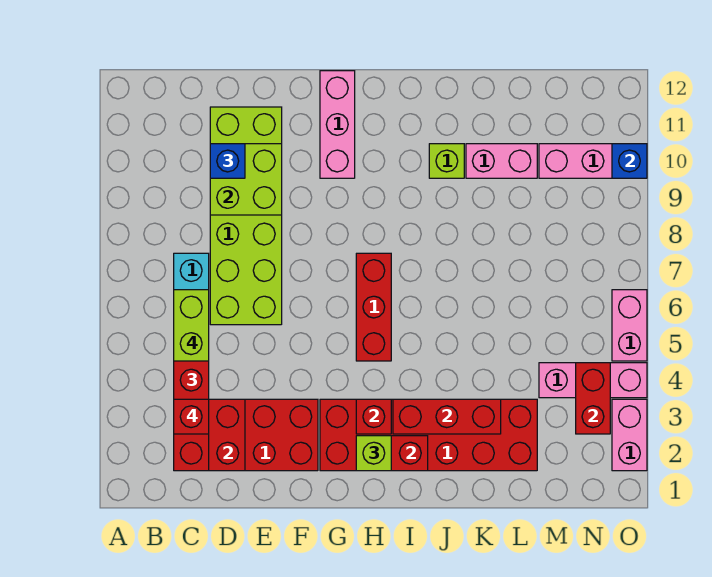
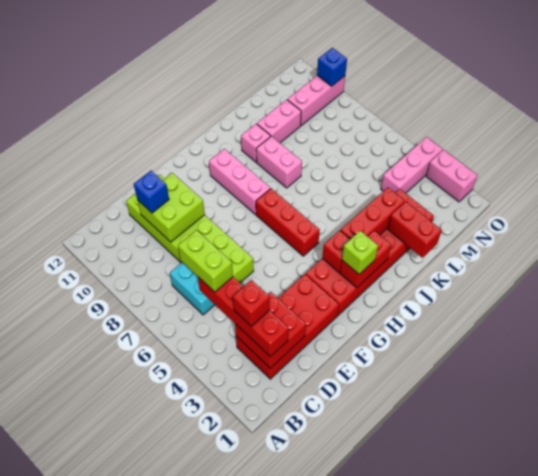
pink 1x3 brick [320,71,355,178] -> pink 1x3 brick moved to [209,149,270,214]
lime 1x1 brick [429,144,464,178] -> pink 1x1 brick [241,124,271,162]
red 1x2 brick [576,363,610,434] -> red 1x2 brick moved to [388,202,442,258]
pink 1x2 brick [612,290,647,361] -> pink 1x2 brick moved to [256,136,302,188]

